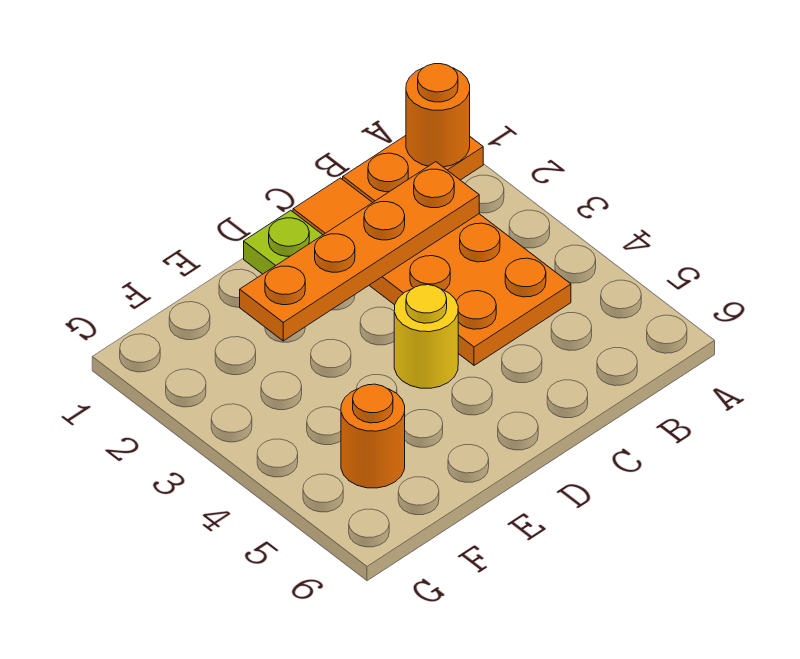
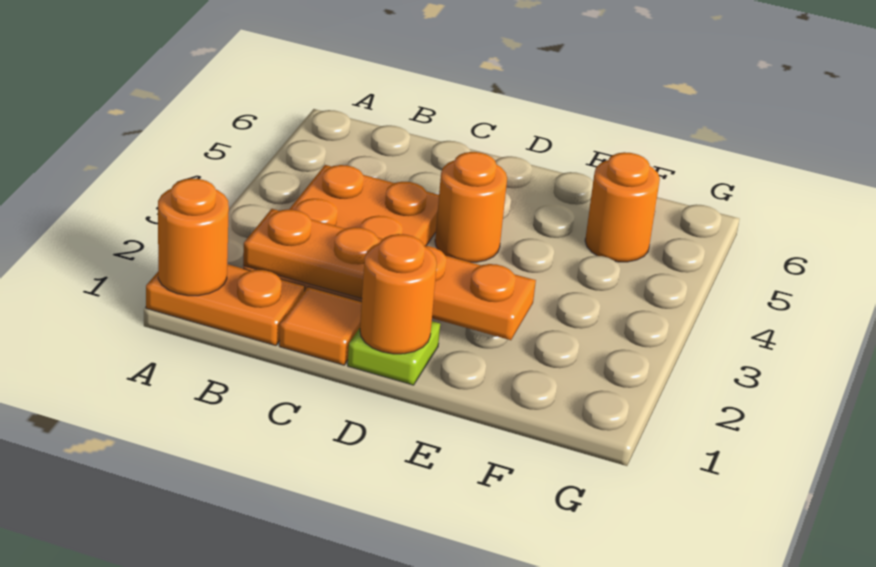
none -> orange 1x1 round brick [360,234,437,354]
yellow 1x1 round brick [394,285,458,388] -> orange 1x1 round brick [435,152,507,262]

